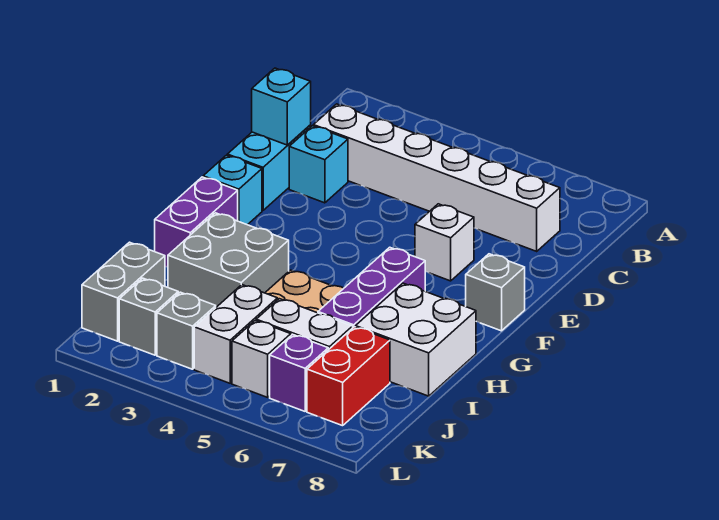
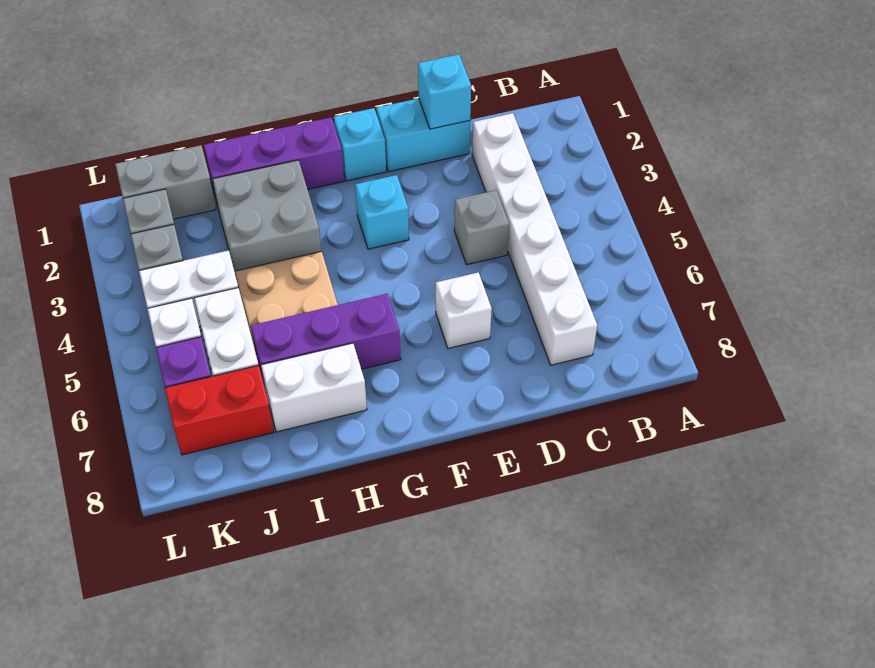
cyan 1x1 brick [289,126,348,203] -> cyan 1x1 brick moved to [355,175,409,249]
grey 1x1 brick [466,254,525,331] -> grey 1x1 brick moved to [454,190,509,265]
purple 1x2 brick [155,177,238,267] -> purple 1x3 brick [204,117,344,203]
white 2x2 brick [356,283,476,396] -> white 1x2 brick [261,343,367,432]

